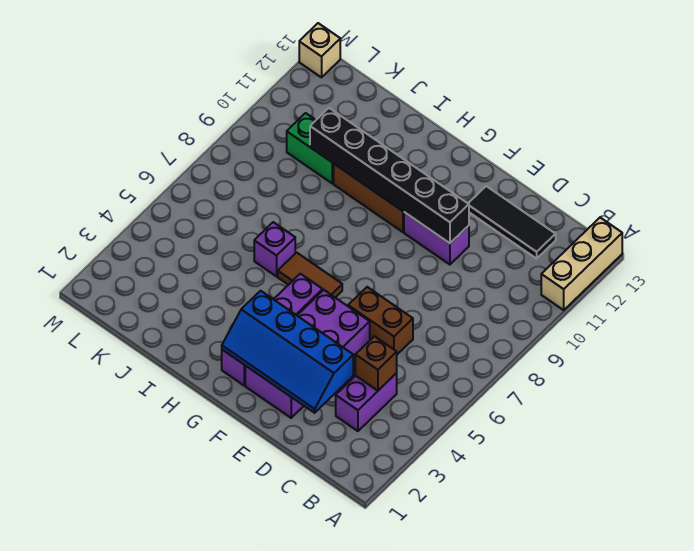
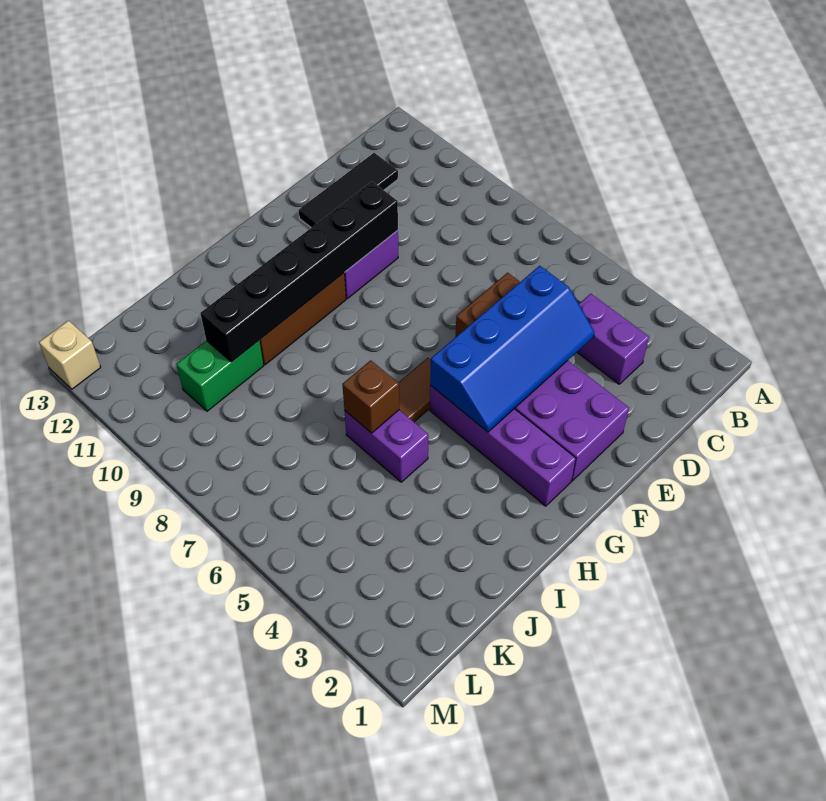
tan 1x3 brick [541,218,622,310] -> none
brown 1x1 brick [355,336,397,391] -> brown 1x1 brick moved to [342,360,399,433]
blue 2x4 slope [222,291,353,413] -> blue 2x4 slope moved to [430,266,595,432]
purple 1x1 brick [254,222,295,276] -> purple 1x2 brick [344,410,428,482]

